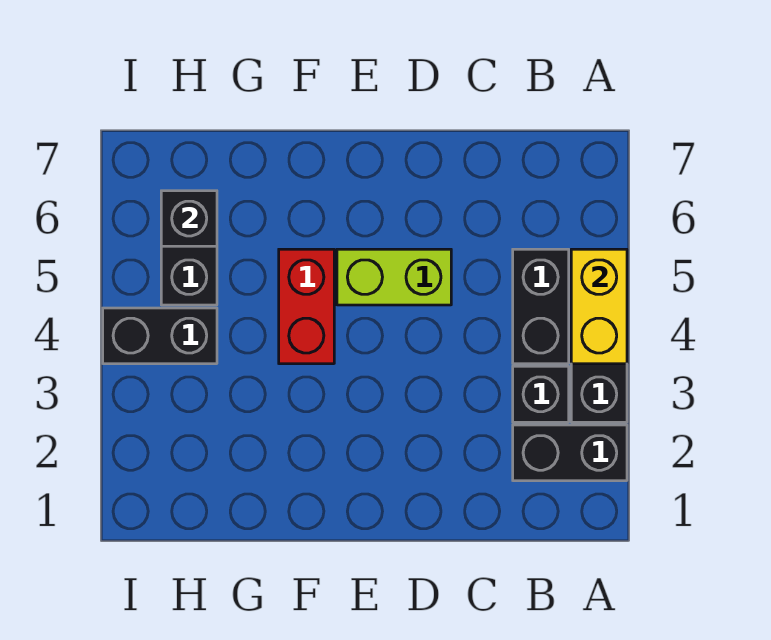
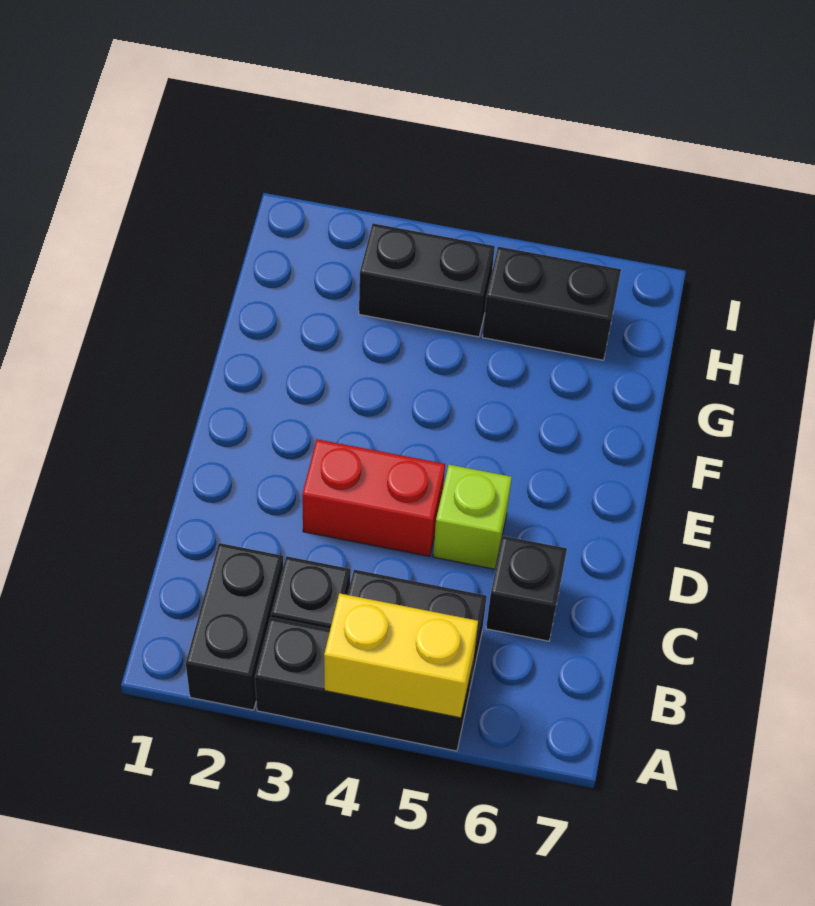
lime 1x2 brick [337,249,451,305] -> lime 1x1 brick [433,465,512,569]
red 1x2 brick [279,249,334,364] -> red 1x2 brick moved to [302,439,445,556]
black 1x2 brick [103,308,217,364] -> black 1x2 brick turned to [359,223,495,337]
black 1x1 brick [161,191,217,246] -> black 1x1 brick moved to [486,536,567,641]

